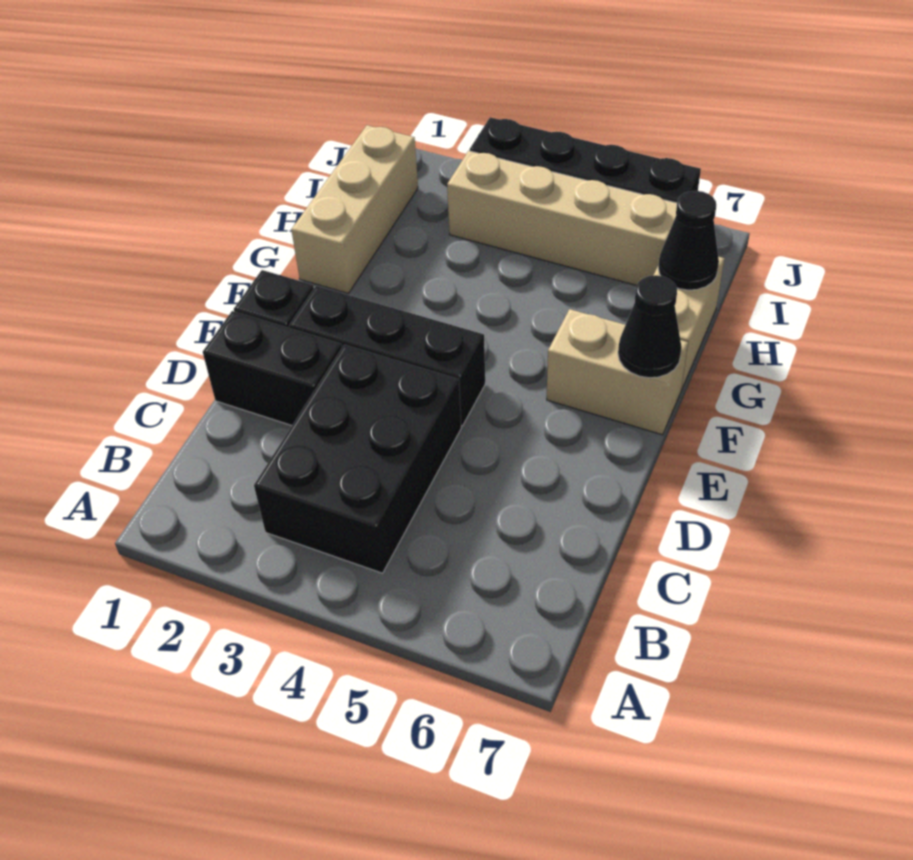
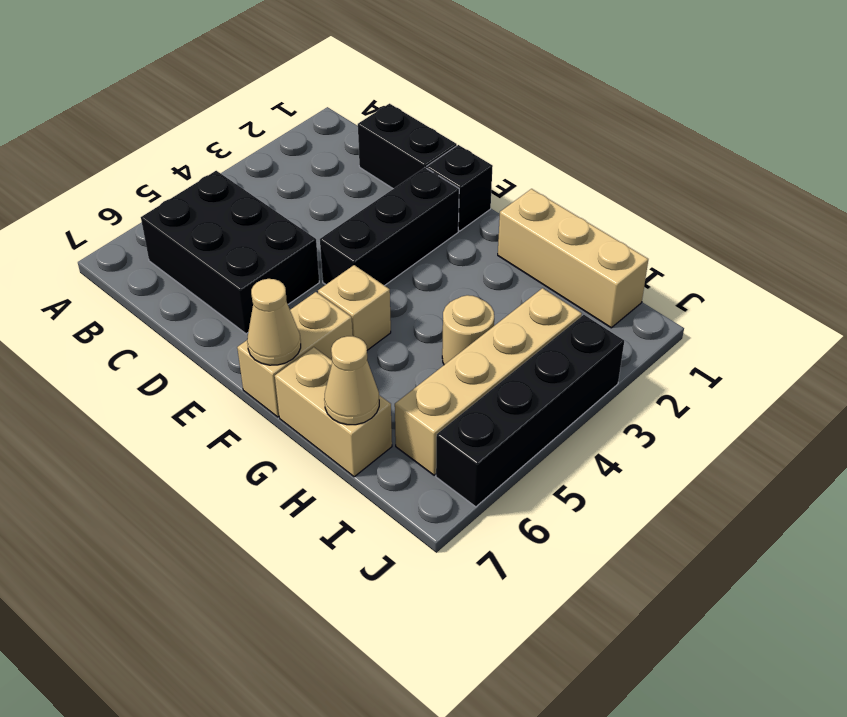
black 2x3 brick [254,345,461,573] -> black 2x3 brick moved to [141,171,319,334]
black 1x2 brick [203,311,342,426] -> black 1x2 brick turned to [358,104,457,189]
none -> tan 1x1 brick [318,265,391,350]
black 1x1 cone [618,275,682,378] -> tan 1x1 cone [247,279,301,365]
none -> tan 1x1 round brick [442,295,494,365]
black 1x1 cone [658,191,719,290] -> tan 1x1 cone [324,336,379,425]

